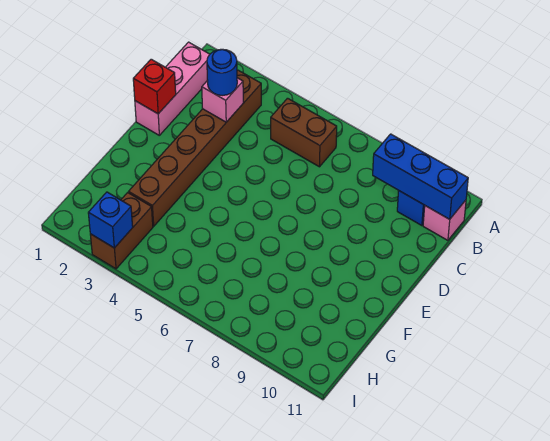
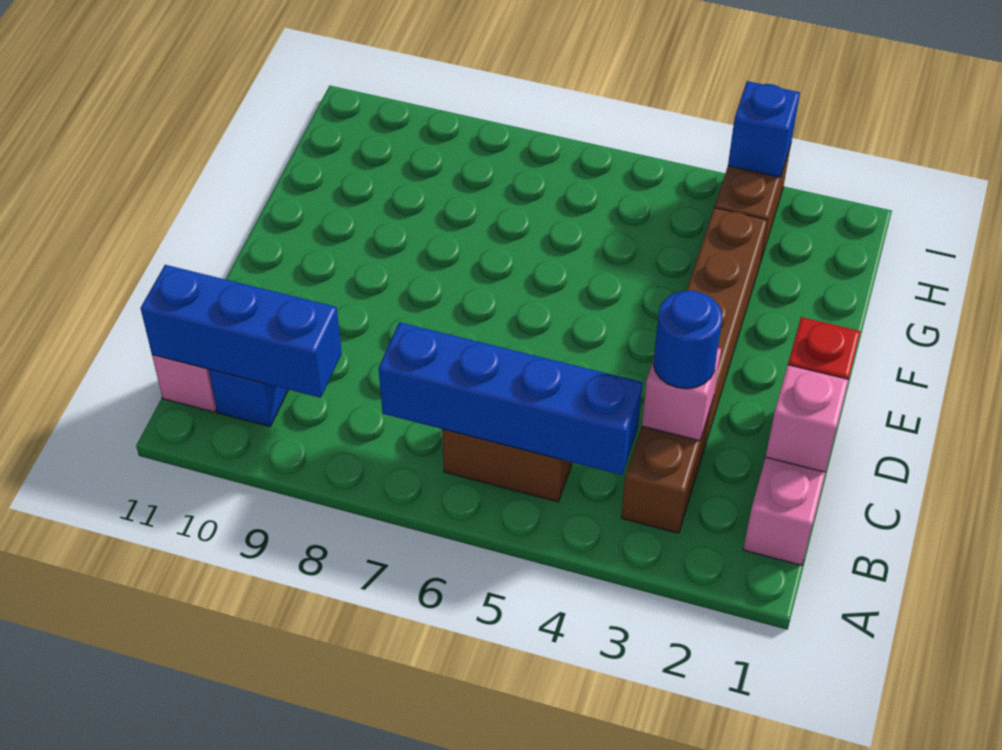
none -> blue 1x4 brick [379,322,642,475]
none -> pink 1x1 brick [766,365,849,472]

